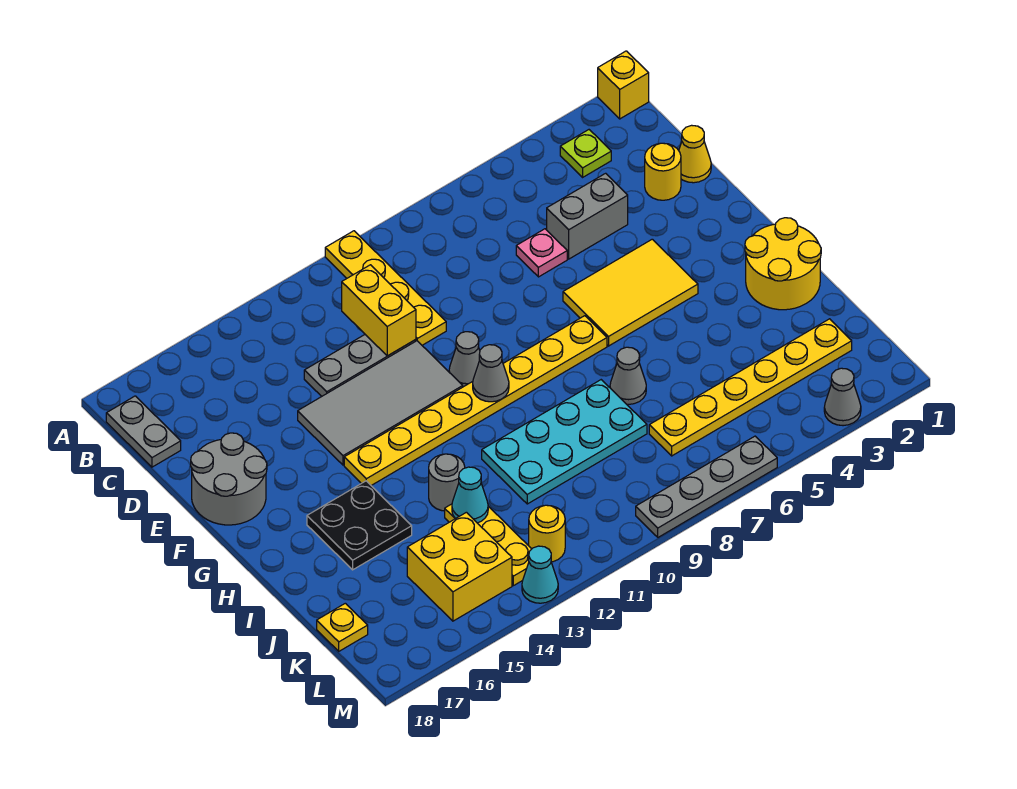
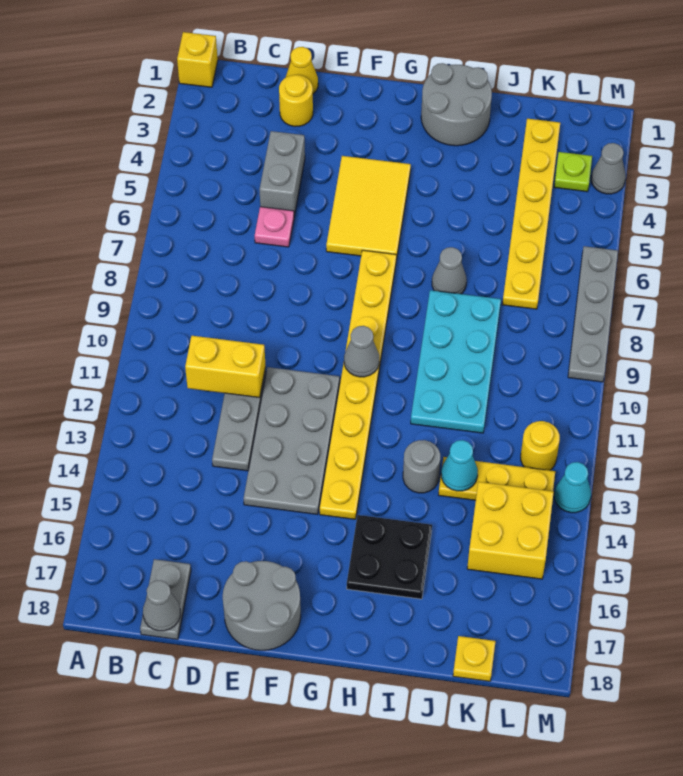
yellow 1x4 plate [325,231,446,345] -> none
lime 1x1 plate [560,130,611,177] -> lime 1x1 plate moved to [554,152,592,192]
grey 1x2 plate [106,396,181,467] -> grey 1x2 plate turned to [140,559,191,639]
grey 2x4 tile [298,341,463,465] -> grey 2x4 plate [244,367,340,514]
grey 1x1 cone [449,332,480,387] -> grey 1x1 cone moved to [143,580,180,631]
yellow 2x2 round brick [745,218,821,310] -> grey 2x2 round brick [421,63,492,146]

